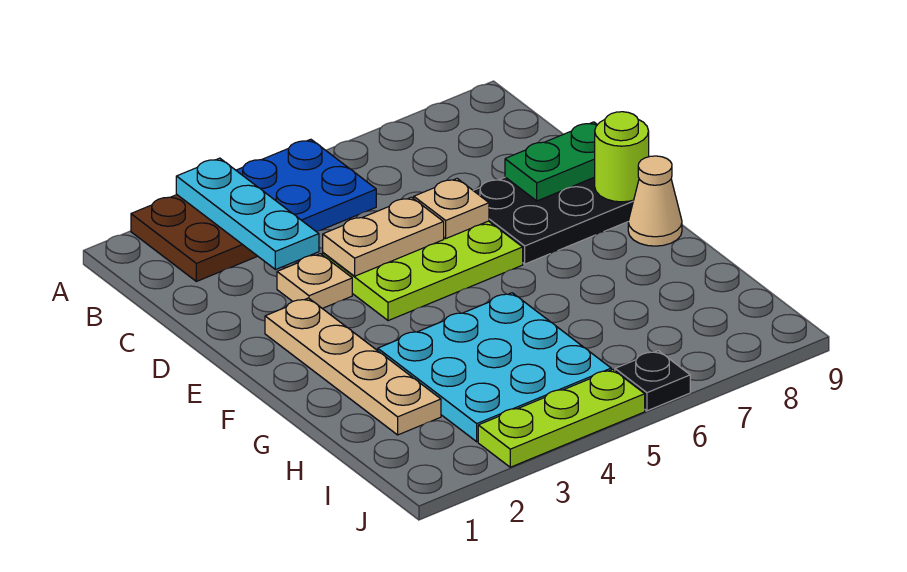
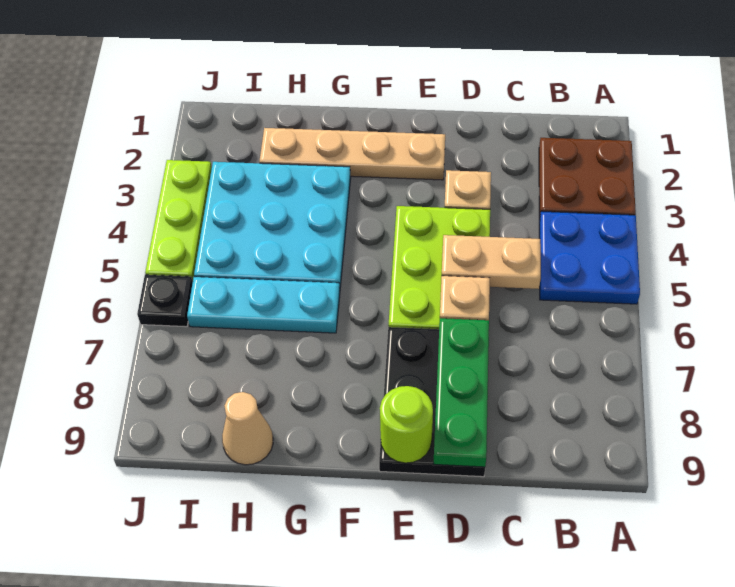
cyan 1x3 plate [176,158,319,270] -> cyan 1x3 plate moved to [187,277,340,333]
tan 1x2 plate [323,197,444,276] -> tan 1x2 plate turned to [442,235,541,289]
green 1x2 plate [505,122,597,201] -> green 1x3 plate [433,318,489,467]
tan 1x1 cone [628,156,682,246] -> tan 1x1 cone moved to [222,392,273,465]

